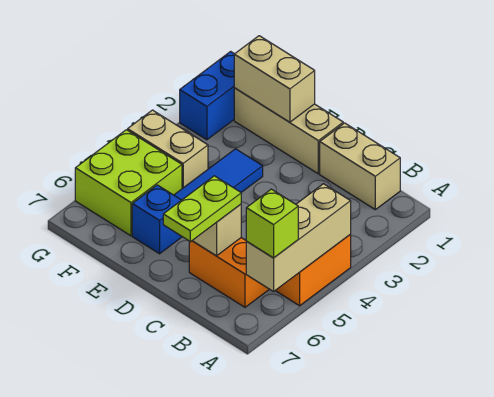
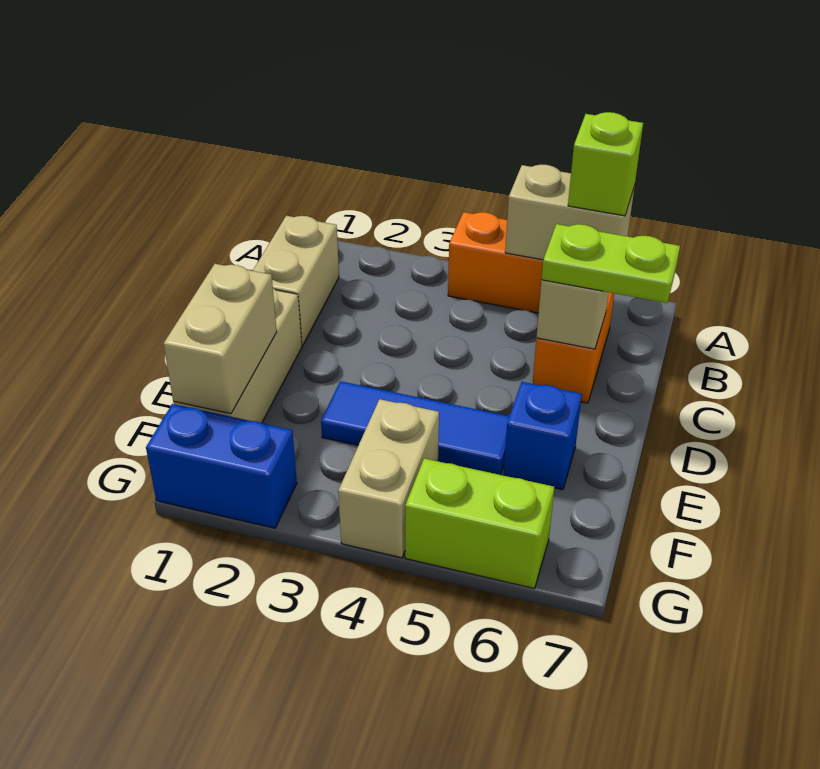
tan 1x3 brick [246,184,351,292] -> tan 1x2 brick [505,164,635,260]
lime 2x2 brick [75,130,182,236] -> lime 1x2 brick [405,458,554,588]

